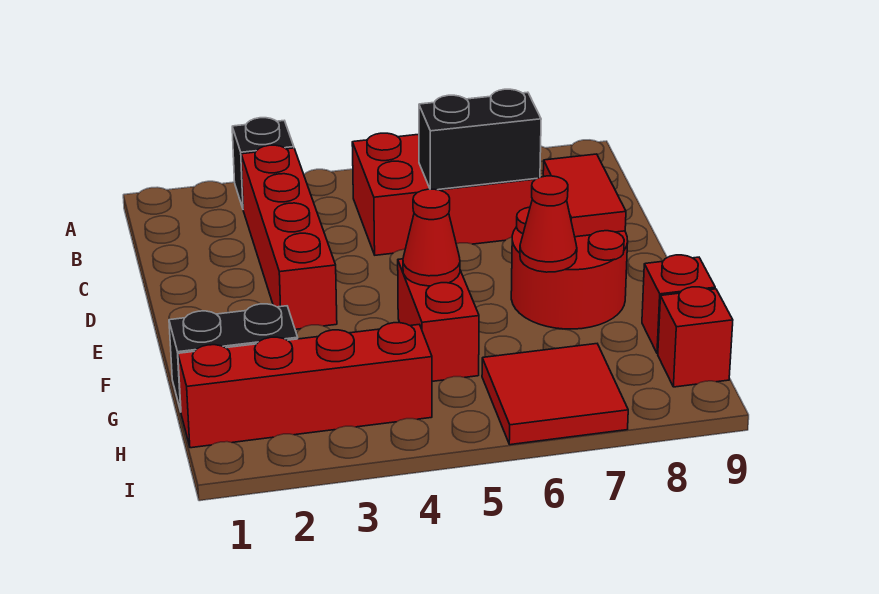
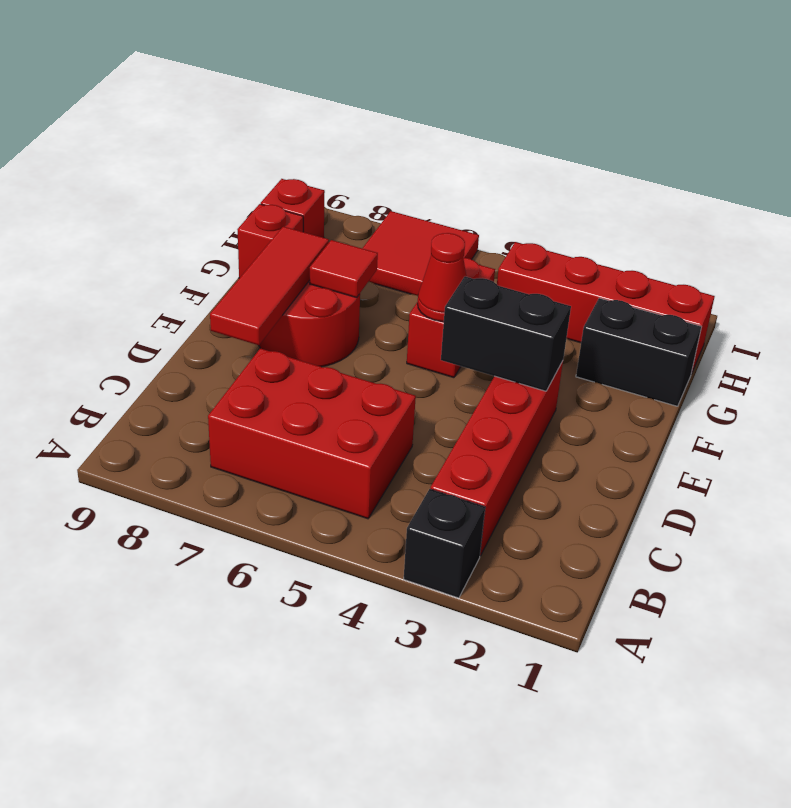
black 1x2 brick [419,89,541,190] -> black 1x2 brick moved to [441,277,571,391]
red 1x2 tile [543,154,626,237] -> red 1x3 tile [210,227,329,345]
red 1x1 cone [520,176,577,272] -> red 1x1 tile [310,240,378,298]

